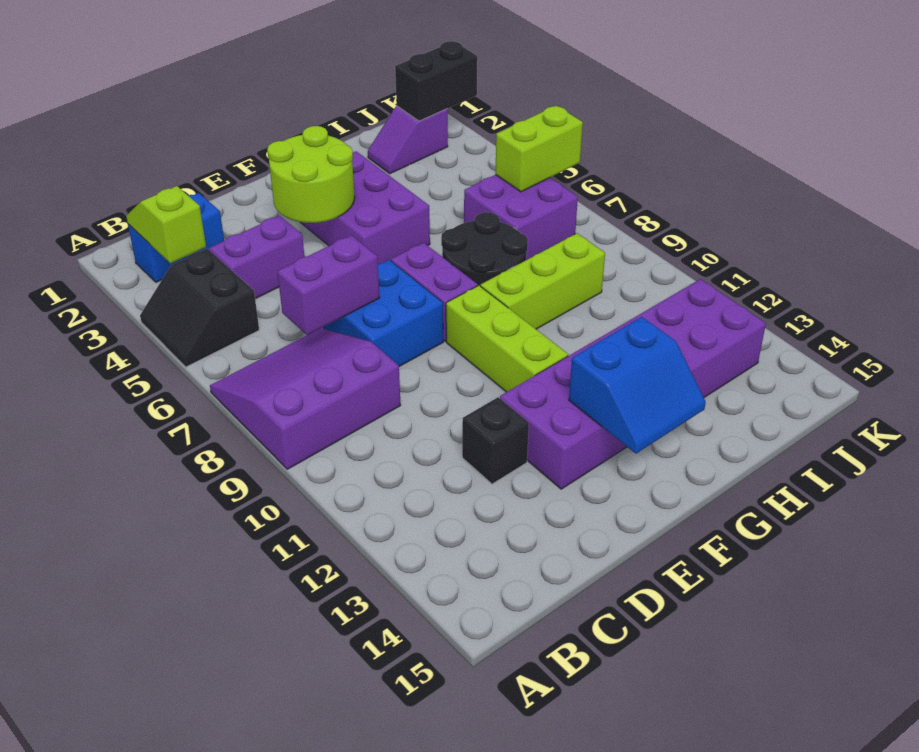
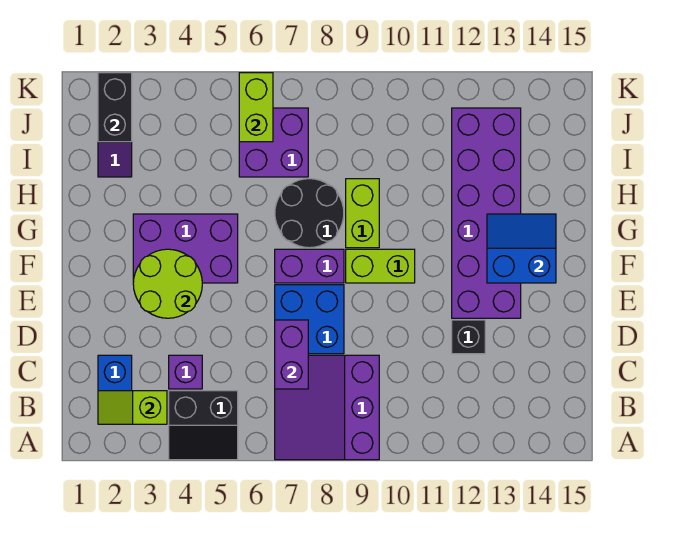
purple 1x2 brick [209,216,304,299] -> purple 1x1 brick [169,355,202,389]
lime 1x3 brick [446,286,568,392] -> lime 1x2 brick [346,249,415,283]
blue 2x2 slope [569,317,706,453] -> blue 2x2 slope turned to [487,214,556,283]
lime 1x3 brick [481,233,605,329] -> lime 1x2 brick [346,179,379,248]

